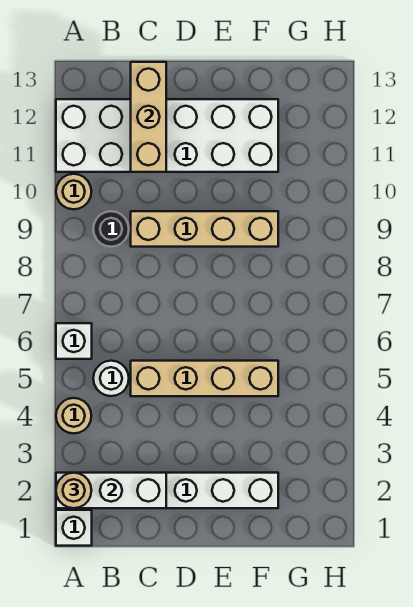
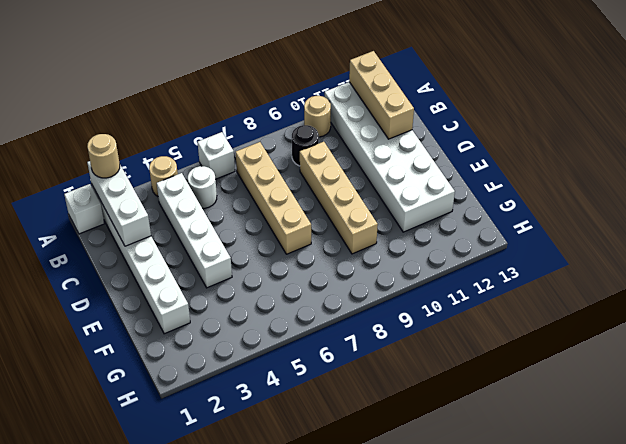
none -> white 1x4 brick [157,173,232,288]
tan 1x4 brick [131,361,278,396] -> tan 1x4 brick moved to [236,142,311,254]
tan 1x3 brick [131,62,166,172] -> tan 1x3 brick turned to [349,51,414,139]

